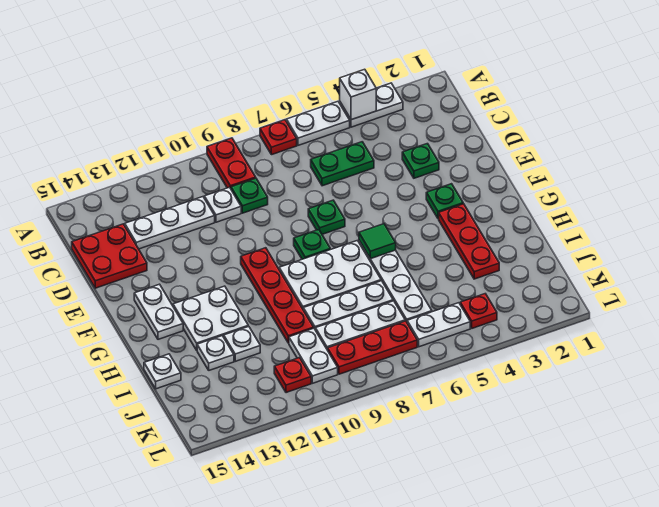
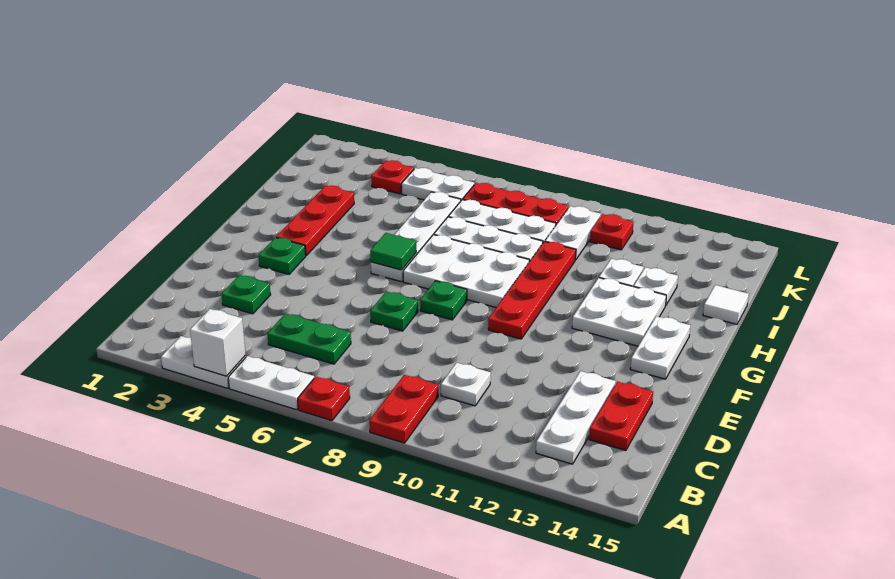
green 1x1 plate [231,178,268,213] -> none
white 1x3 plate [125,197,215,249] -> white 1x3 plate turned to [536,371,616,464]
red 2x2 plate [72,224,147,288] -> red 1x2 plate [589,382,653,451]
white 1x1 plate [144,354,181,389] -> white 1x1 tile [703,285,749,324]

